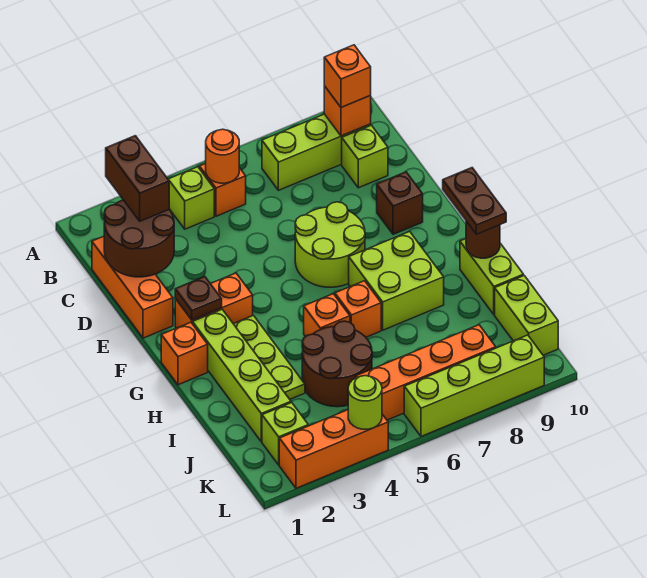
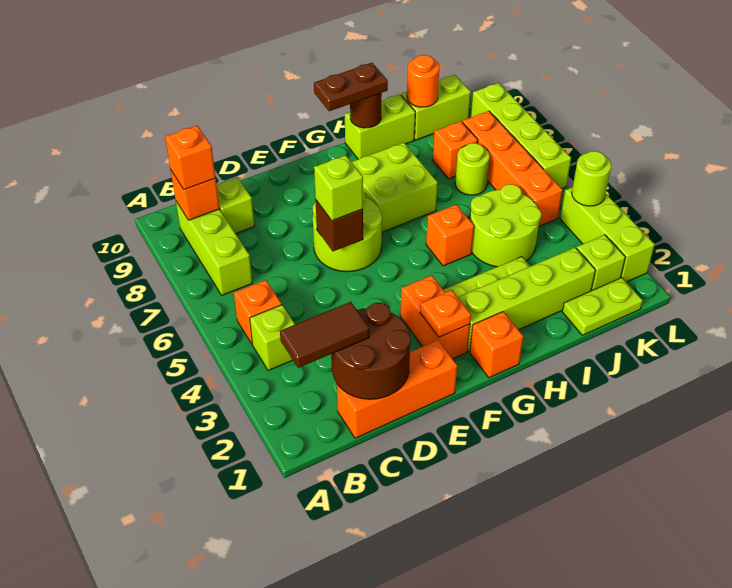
brown 1x2 brick [106,136,169,221] -> brown 1x2 tile [280,302,369,368]
orange 1x1 round brick [205,129,239,183] -> orange 1x1 round brick moved to [407,55,439,107]
none -> lime 1x1 brick [314,155,363,221]
brown 1x1 brick [377,172,423,234] -> brown 1x1 brick moved to [316,200,363,251]
brown 1x1 plate [175,277,222,320] -> orange 1x1 plate [420,290,471,337]
orange 1x1 brick [335,281,381,337] -> orange 1x1 brick moved to [433,121,478,179]
brown 2x2 round brick [302,321,372,407] -> lime 2x2 round brick [470,184,542,267]
none -> lime 1x2 plate [562,278,643,335]
none -> lime 1x1 round brick [455,143,490,195]
orange 1x3 brick [279,410,388,488] -> lime 1x3 brick [560,187,655,282]

